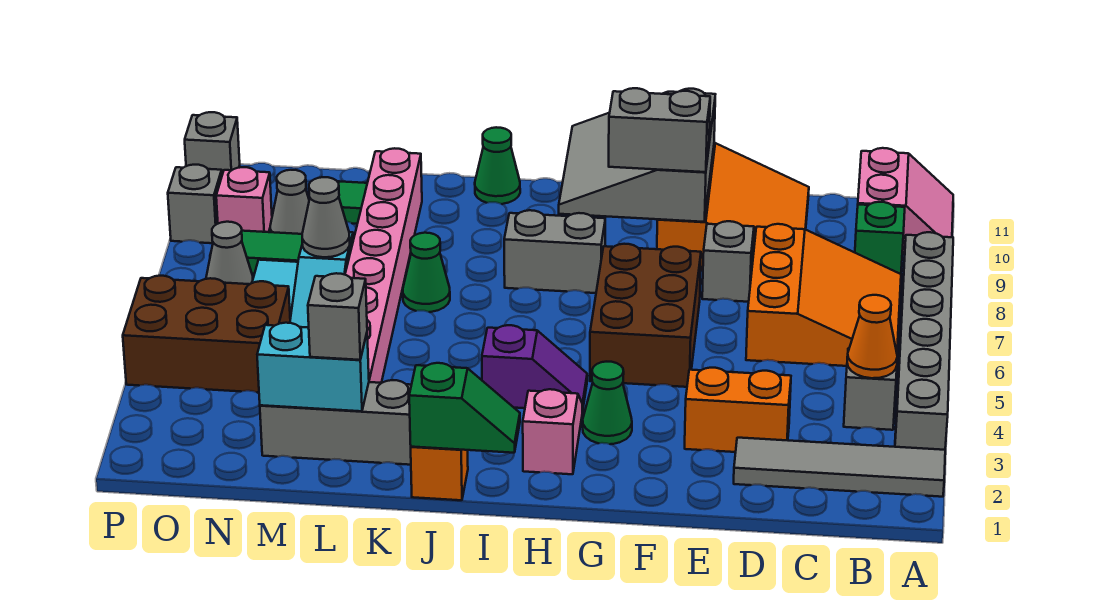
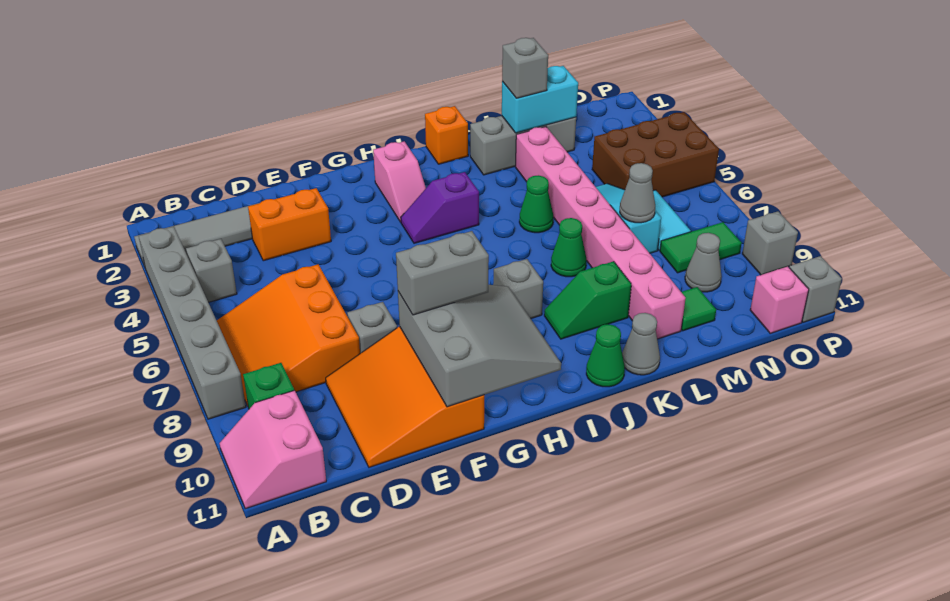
orange 1x1 cone [847,295,897,378] -> none
brown 2x3 brick [590,244,701,387] -> none
green 1x1 cone [583,362,632,444] -> green 1x1 cone moved to [519,175,553,233]
grey 1x2 brick [504,210,605,293] -> grey 1x1 brick [493,259,543,318]
green 1x2 slope [409,363,520,453] -> green 1x2 slope moved to [544,261,631,339]
grey 1x1 cone [206,222,253,284] -> grey 1x1 cone moved to [622,313,660,375]
pink 1x1 brick [216,167,272,232] -> pink 1x1 brick moved to [750,267,809,333]

